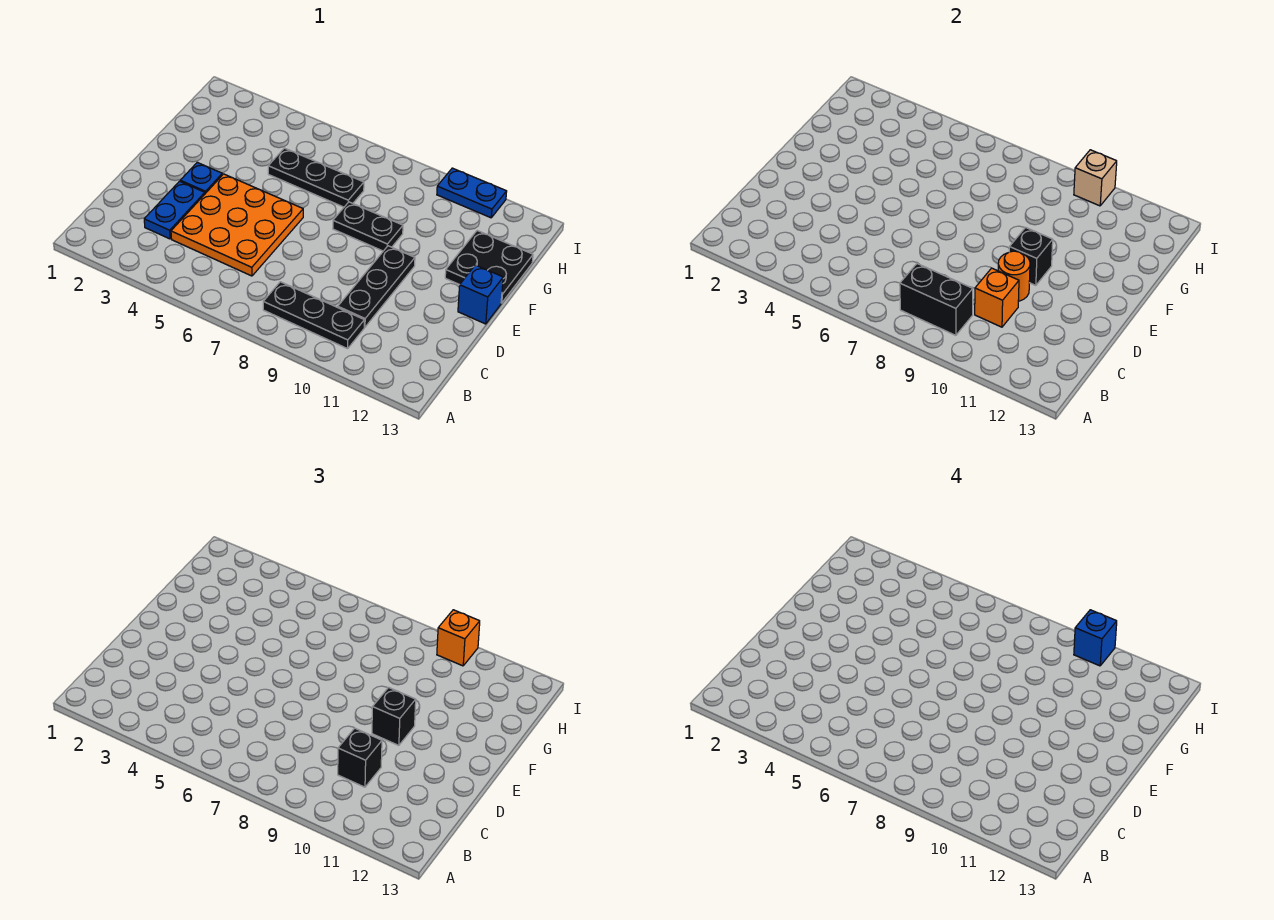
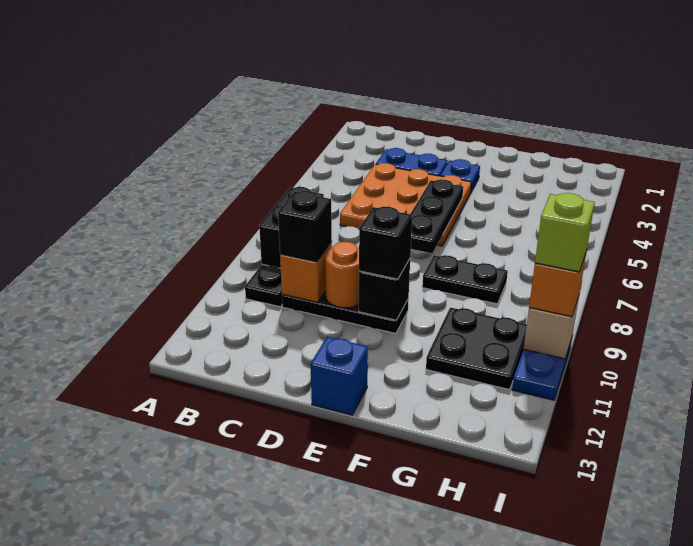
black 1x2 plate [333,202,403,251] -> black 1x2 plate turned to [422,255,508,304]
black 2x2 plate [445,231,533,303] -> black 2x2 plate moved to [426,307,527,390]
black 1x3 plate [268,148,364,207] -> black 1x3 plate moved to [411,179,463,253]
blue 1x1 brick [1074,610,1117,666] -> lime 1x1 brick [535,193,595,272]

